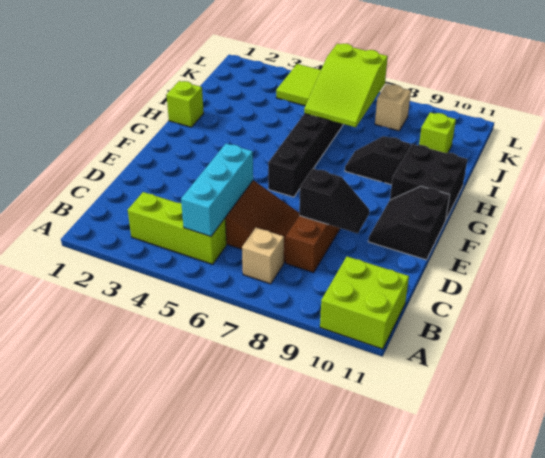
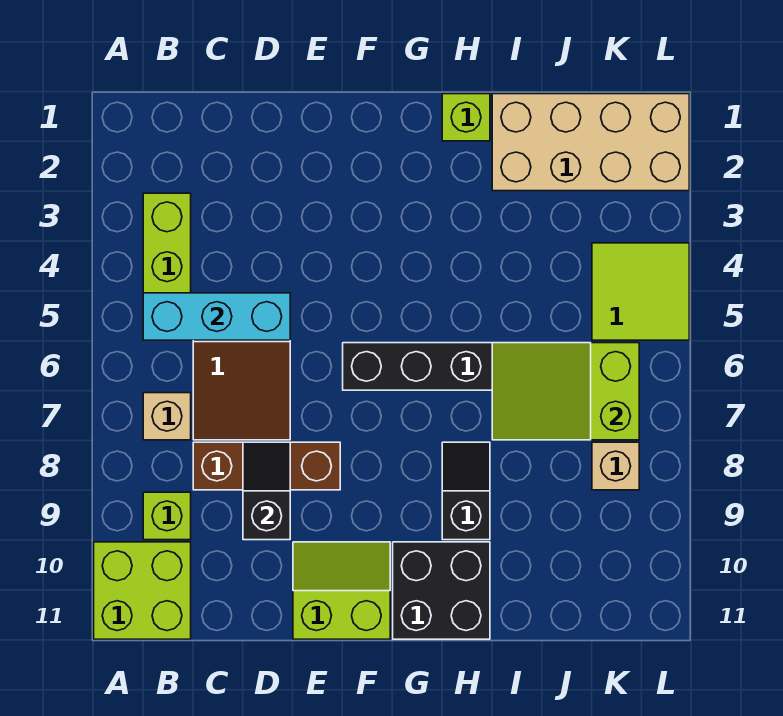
black 1x2 slope [299,169,369,233] -> black 1x2 slope turned to [243,442,290,540]
black 2x2 slope [368,186,450,260] -> lime 2x2 slope [293,542,390,639]
none -> tan 2x4 brick [492,94,689,191]
lime 1x1 brick [419,112,456,153] -> lime 1x1 brick moved to [143,492,191,540]

